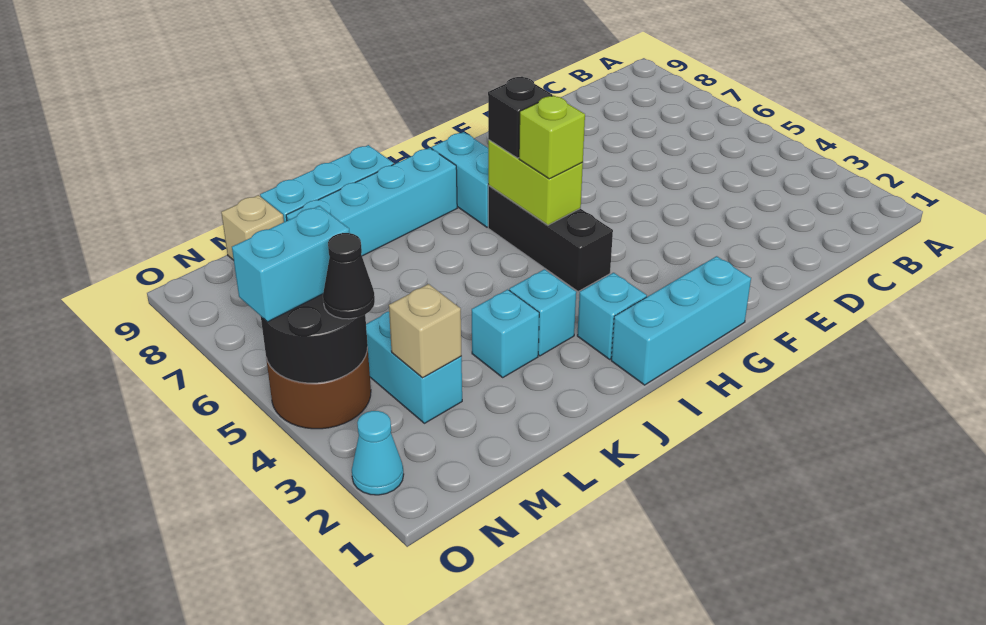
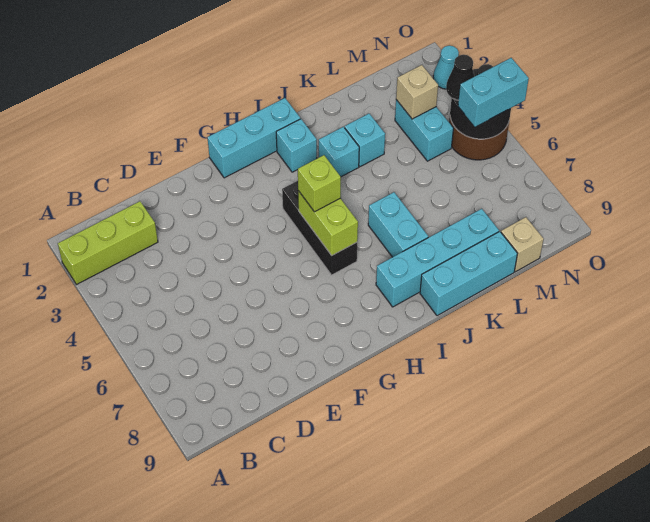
none -> lime 1x3 brick [58,201,158,285]
black 1x1 brick [488,77,552,158] -> none
cyan 1x2 brick [431,132,489,227] -> cyan 1x2 brick moved to [368,192,428,257]

